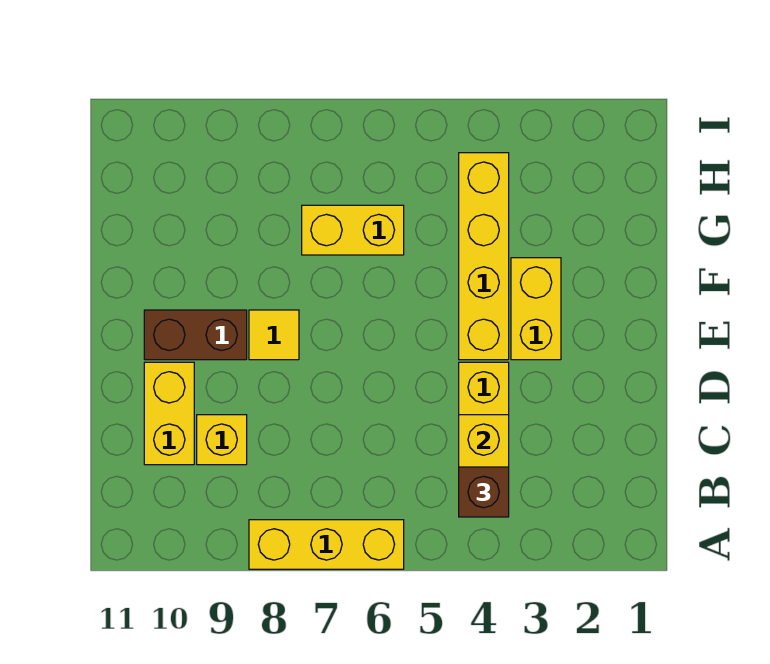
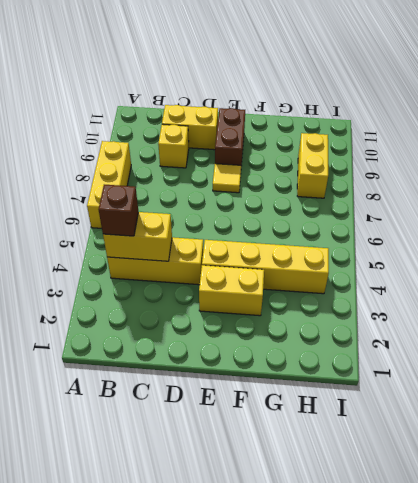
yellow 1x2 brick [302,205,404,255] -> yellow 1x2 brick moved to [297,133,328,198]

